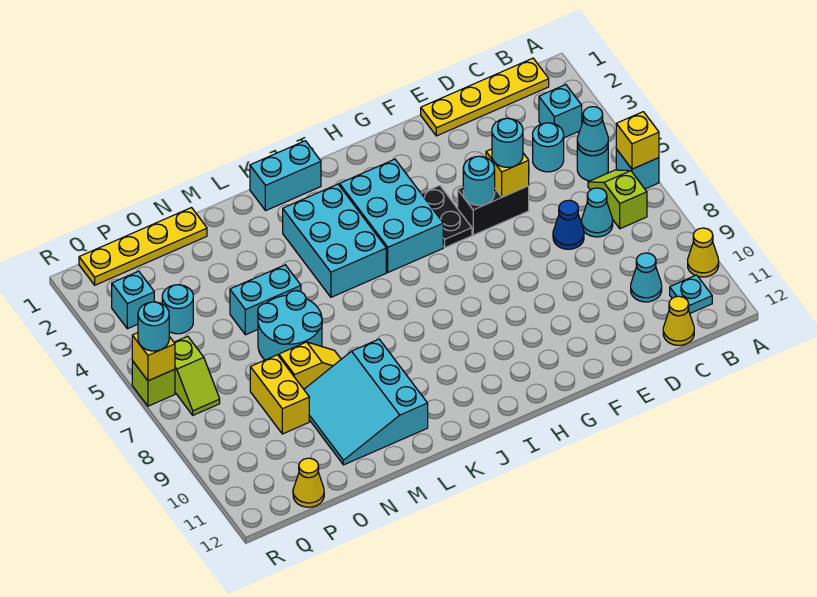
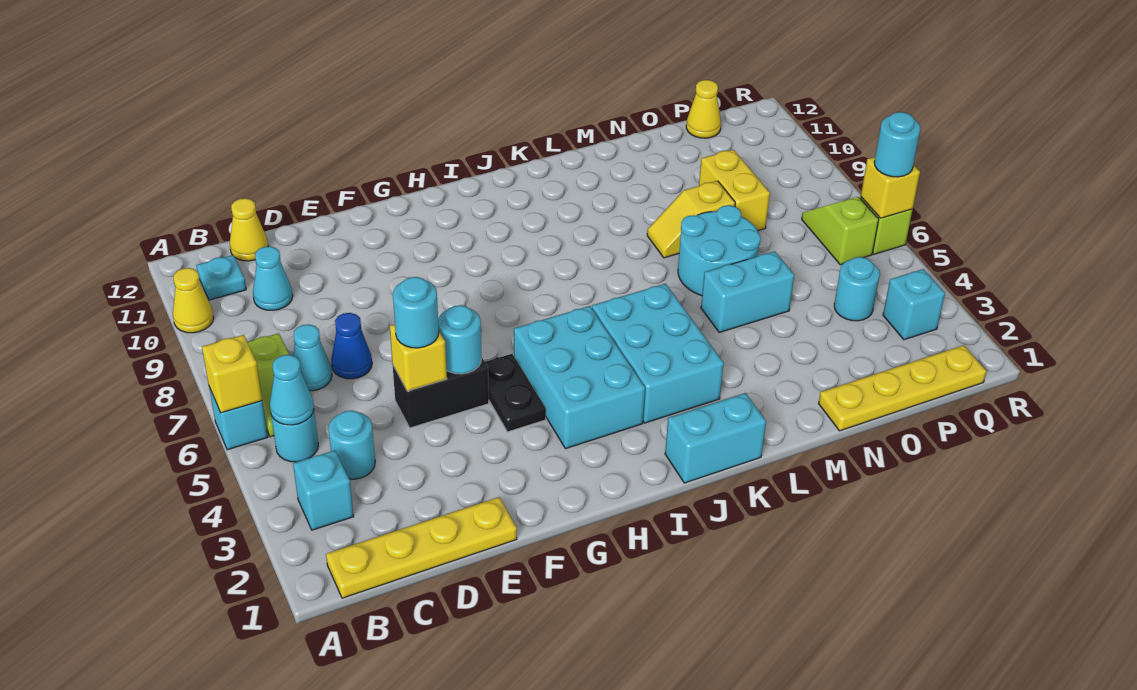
cyan 3x3 slope [304,339,428,465] -> none

